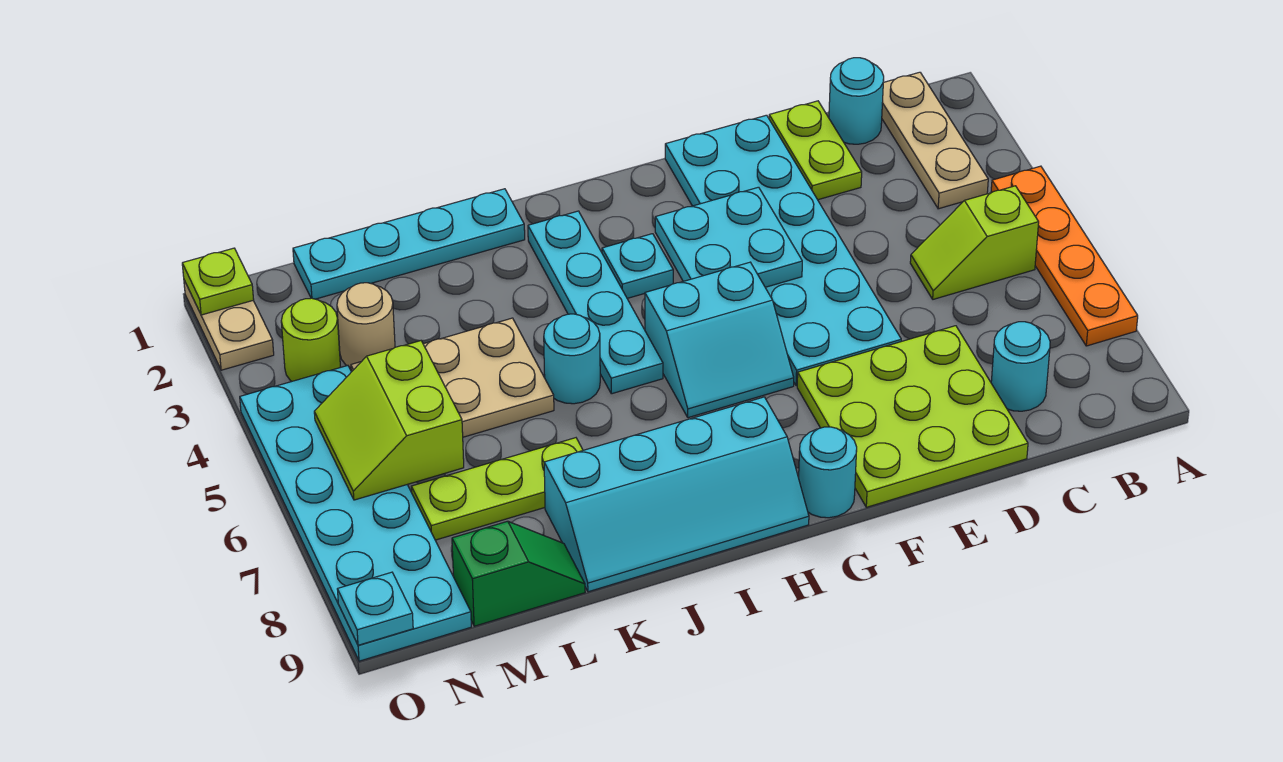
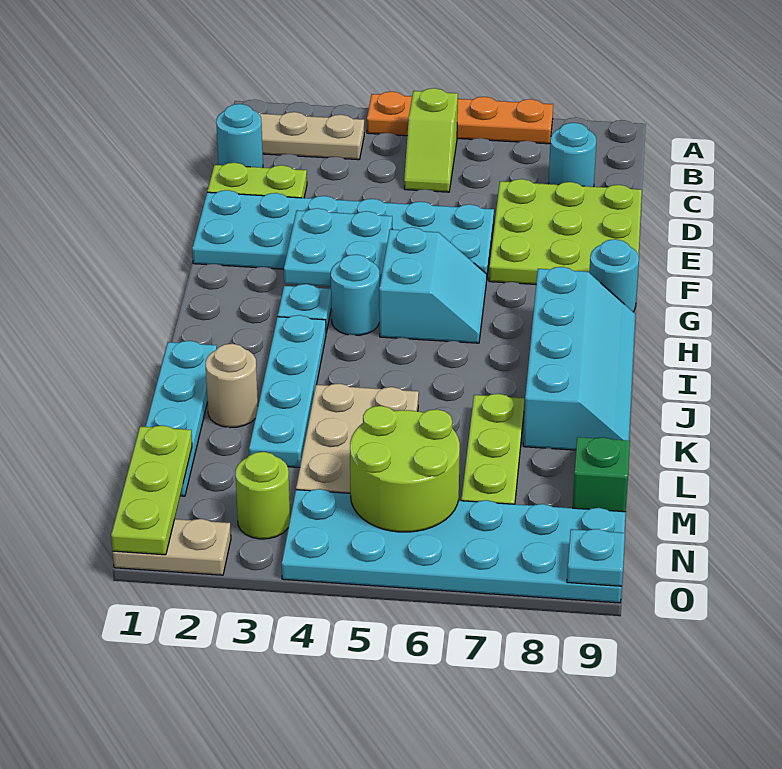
cyan 1x4 plate [528,211,663,394] -> cyan 1x4 plate turned to [249,315,326,468]
cyan 1x1 round brick [544,314,600,404] -> cyan 1x1 round brick moved to [331,254,380,335]
tan 1x1 round brick [337,283,395,368] -> tan 1x1 round brick moved to [206,344,258,428]
lime 2x2 slope [314,341,464,500] -> lime 2x2 round brick [350,406,460,532]
lime 1x1 plate [182,248,254,315] -> lime 1x3 plate [111,425,192,555]

